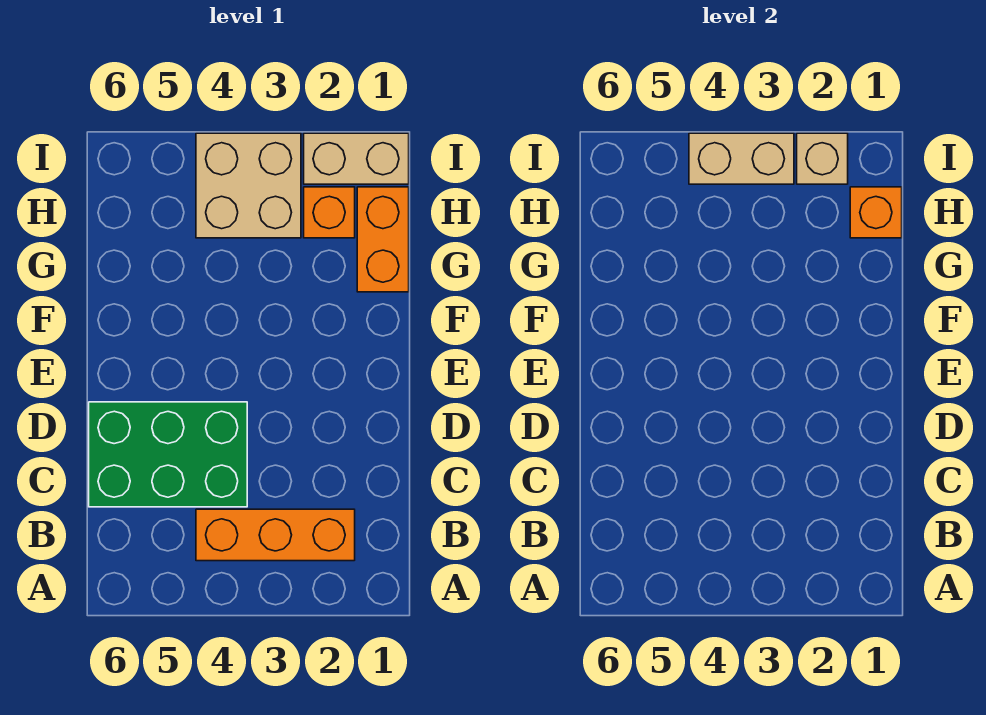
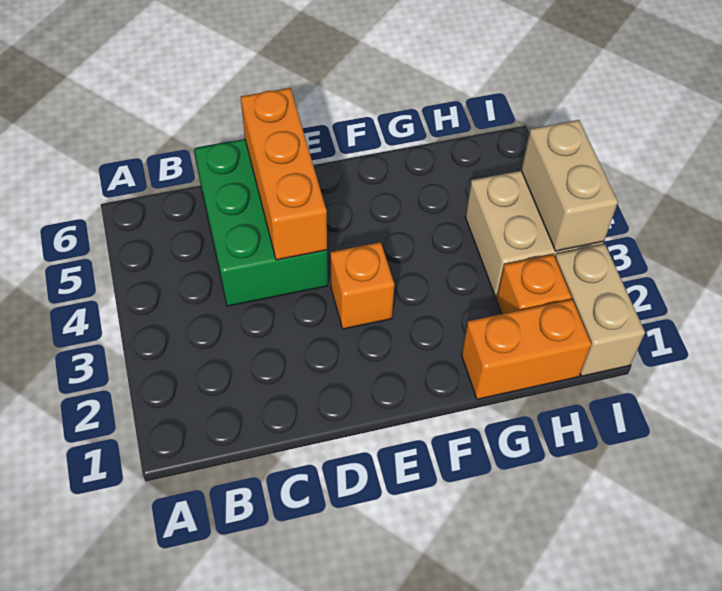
orange 1x3 brick [196,509,355,561] -> orange 1x3 brick moved to [241,88,327,260]
orange 1x1 brick [850,187,902,238] -> orange 1x1 brick moved to [330,242,394,329]
tan 1x1 brick [797,133,848,184] -> none

